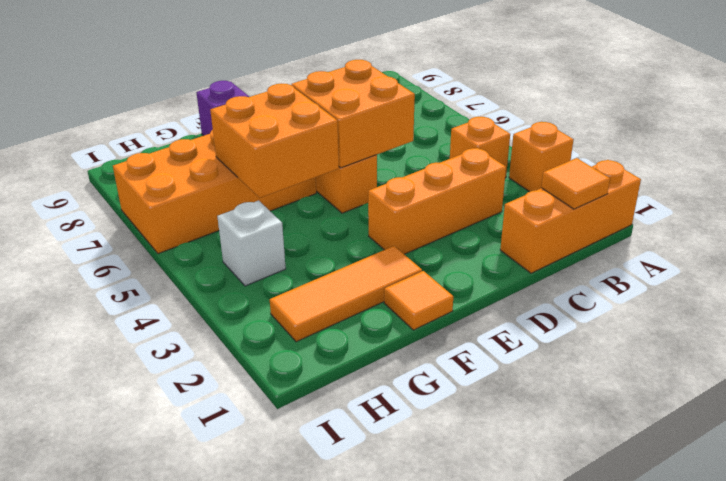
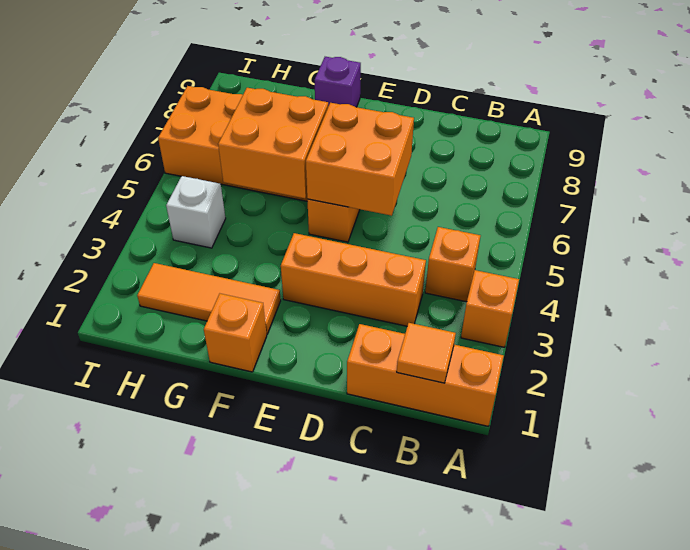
orange 1x1 tile [384,271,453,330] -> orange 1x1 brick [204,294,267,372]

